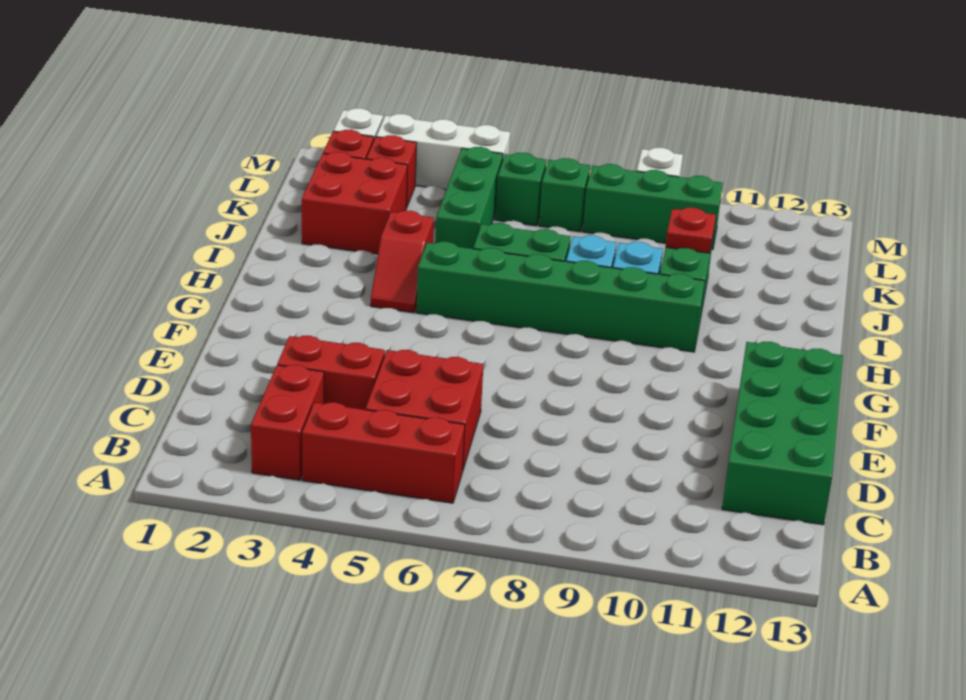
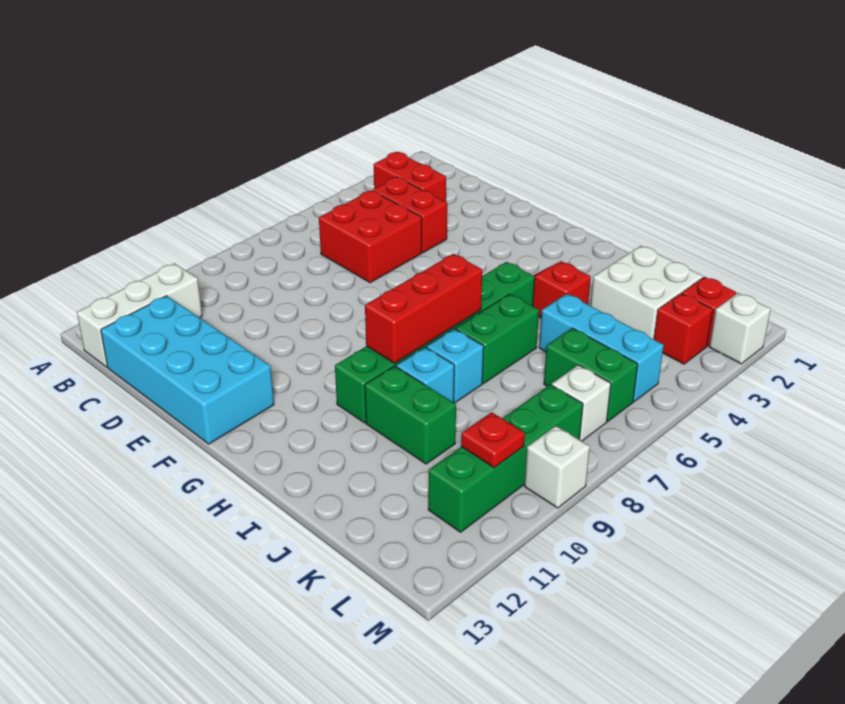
red 1x3 brick [302,402,465,503] -> red 1x3 brick moved to [365,254,482,363]
green 2x4 brick [722,342,843,525] -> cyan 2x4 brick [101,296,274,444]
red 1x2 brick [277,336,385,410] -> red 1x2 brick turned to [373,177,447,253]
red 2x2 brick [302,152,408,254] -> white 2x2 brick [591,246,703,339]
green 1x3 brick [435,147,503,249] -> cyan 1x3 brick [539,294,664,402]
red 1x1 plate [666,208,716,253] -> red 1x1 plate moved to [461,412,525,468]
green 1x1 brick [495,153,546,226] -> green 1x2 brick [544,328,638,422]
green 1x1 brick [539,158,590,232] -> white 1x1 brick [552,365,611,441]
green 1x3 brick [583,164,723,250] -> green 1x4 brick [428,385,583,532]
white 1x3 brick [376,114,510,190] -> white 1x3 brick moved to [77,263,202,367]

